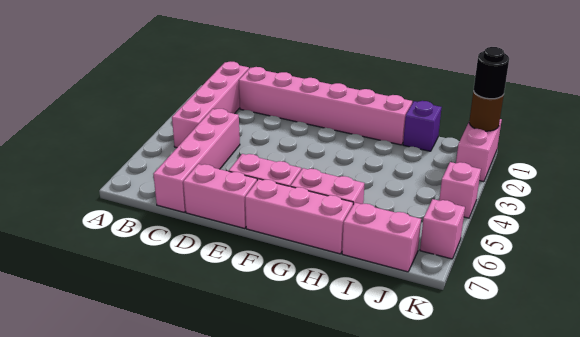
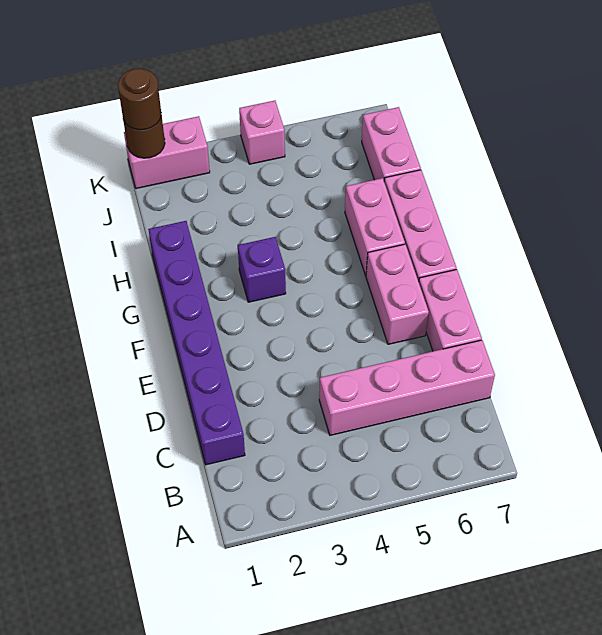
pink 1x4 brick [172,62,249,148] -> none
pink 1x6 brick [239,67,412,145] -> purple 1x6 brick [148,221,245,465]
purple 1x1 brick [403,101,442,151] -> purple 1x1 brick moved to [238,237,286,302]
black 1x1 round brick [474,47,509,99] -> brown 1x1 round brick [118,68,161,130]
pink 1x1 brick [420,199,465,259] -> none

